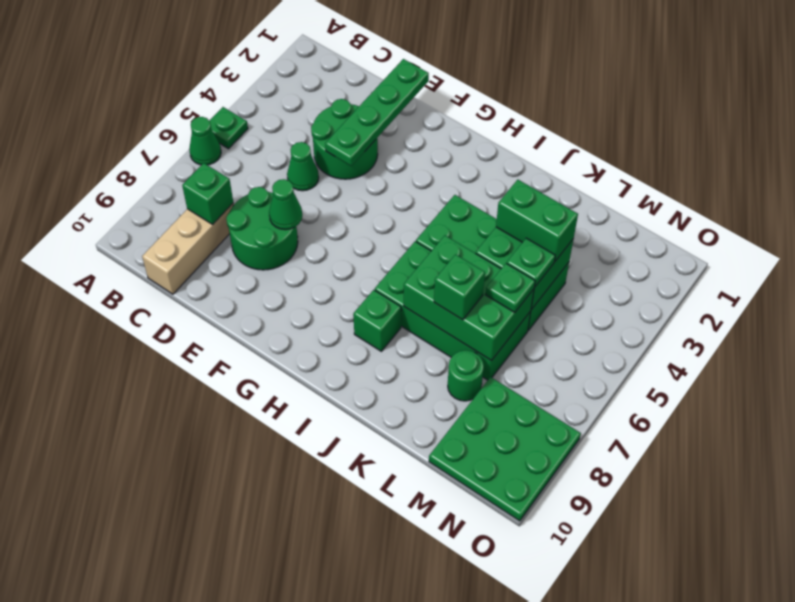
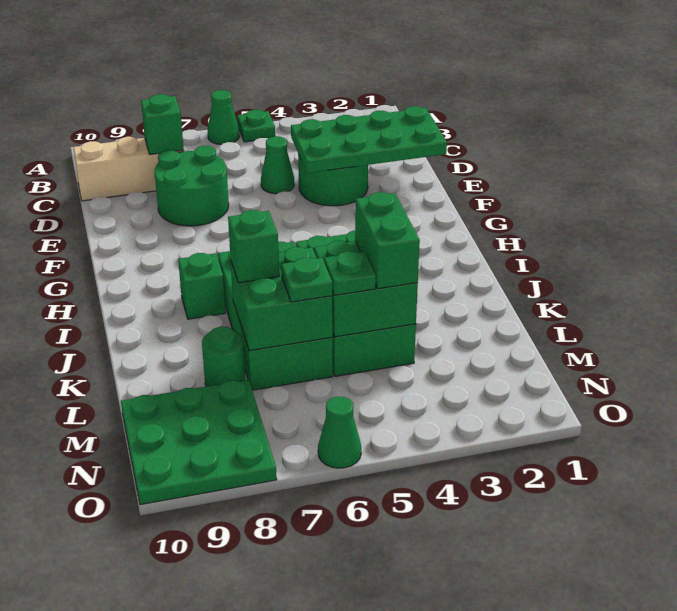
green 1x4 plate [325,59,429,166] -> green 2x4 plate [291,106,447,173]
green 1x1 cone [269,179,302,230] -> green 1x1 cone moved to [318,397,361,468]
green 2x3 brick [404,236,534,361] -> green 2x2 brick [231,247,333,351]

